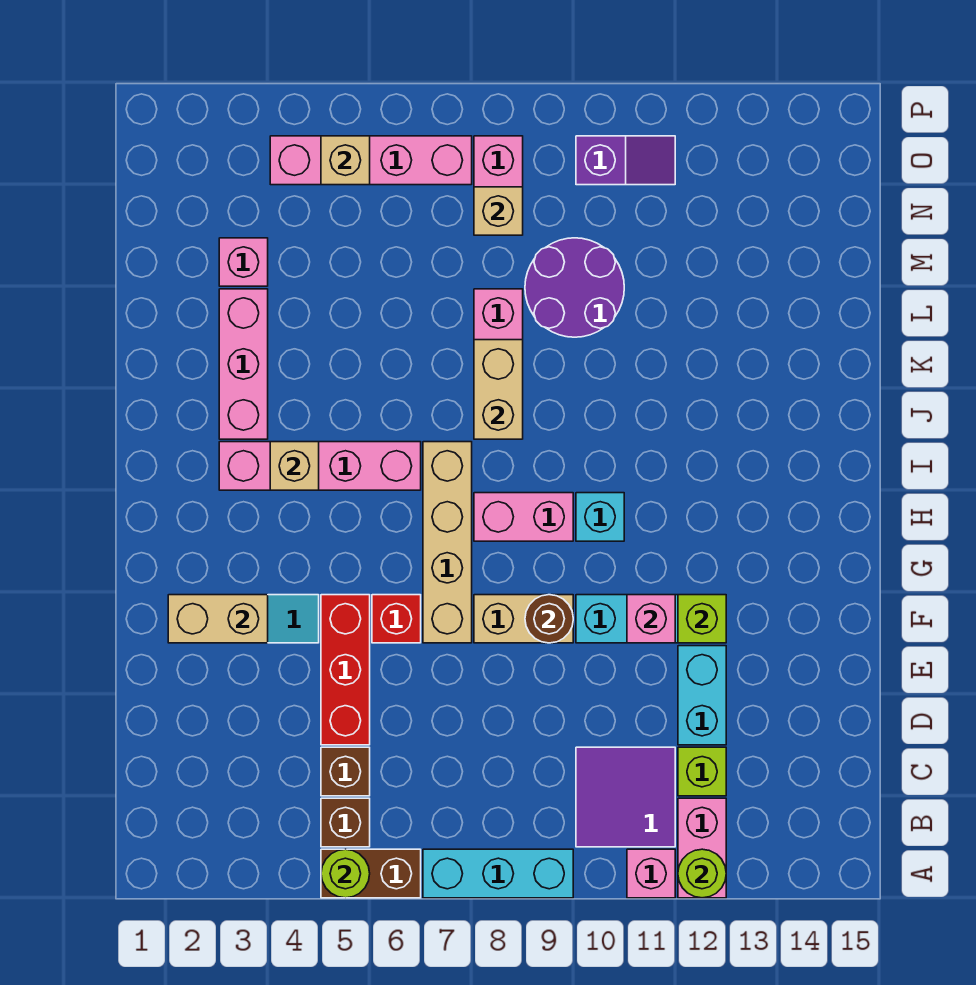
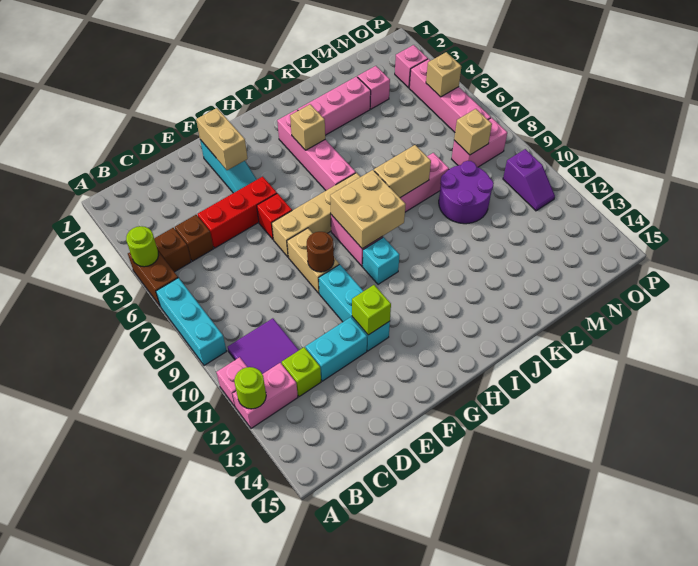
pink 1x1 brick [627,595,675,643] -> pink 1x1 brick moved to [395,45,428,88]
none -> tan 2x2 brick [330,170,406,249]

